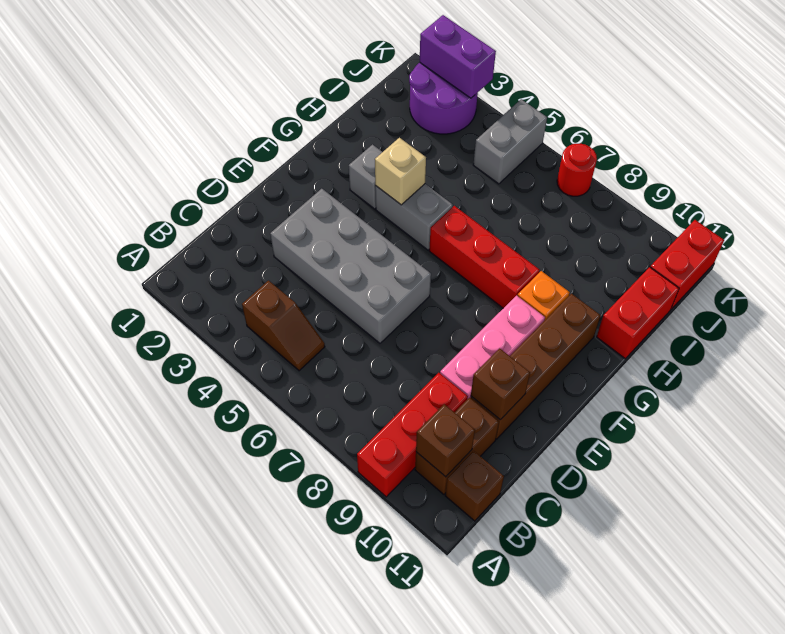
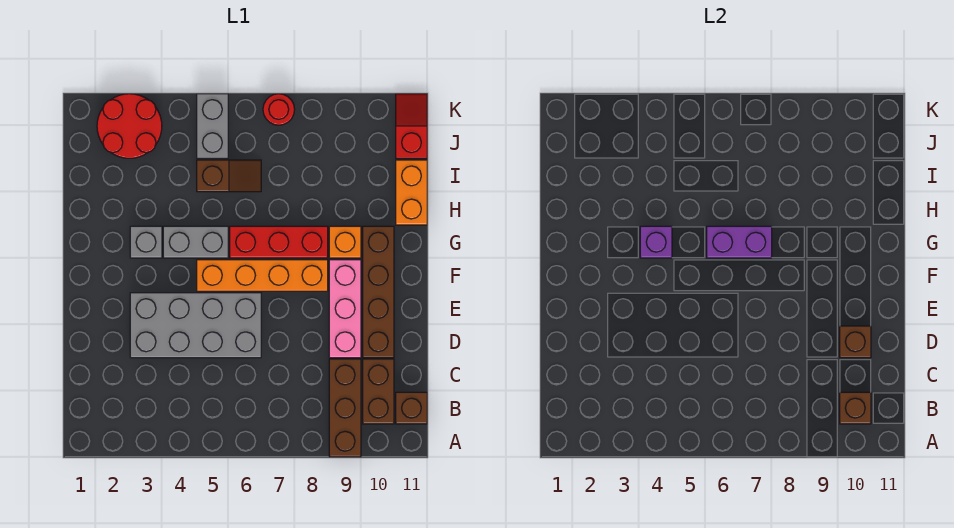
red 1x3 brick [357,373,468,497] -> brown 1x3 brick [329,359,361,457]
brown 1x2 slope [242,281,325,371] -> brown 1x2 slope moved to [197,160,261,192]
none -> orange 1x4 brick [197,260,328,291]
tan 1x1 brick [375,138,426,205] -> purple 1x1 brick [640,226,672,258]
red 1x2 brick [597,267,679,359] -> orange 1x2 brick [396,160,427,225]
purple 2x2 round brick [409,63,478,134] -> red 2x2 round brick [97,94,162,158]
red 1x2 brick [650,220,724,309] -> red 1x2 slope [396,94,427,158]
purple 1x2 brick [420,15,496,98] -> purple 1x2 brick moved to [707,226,772,258]

